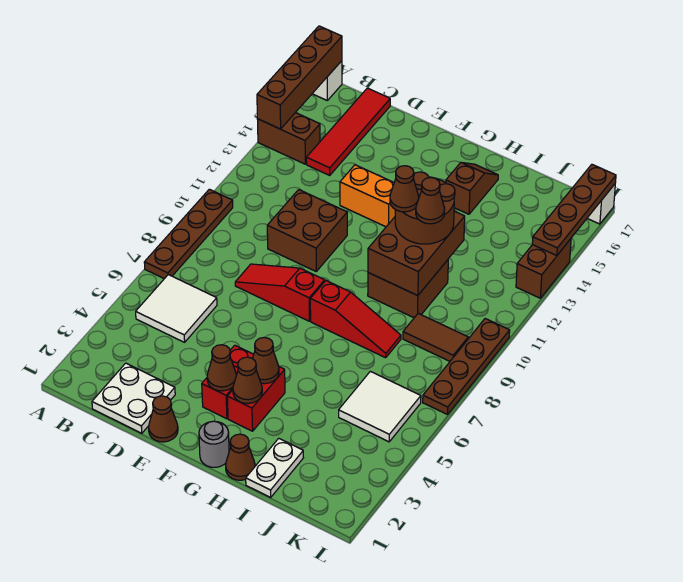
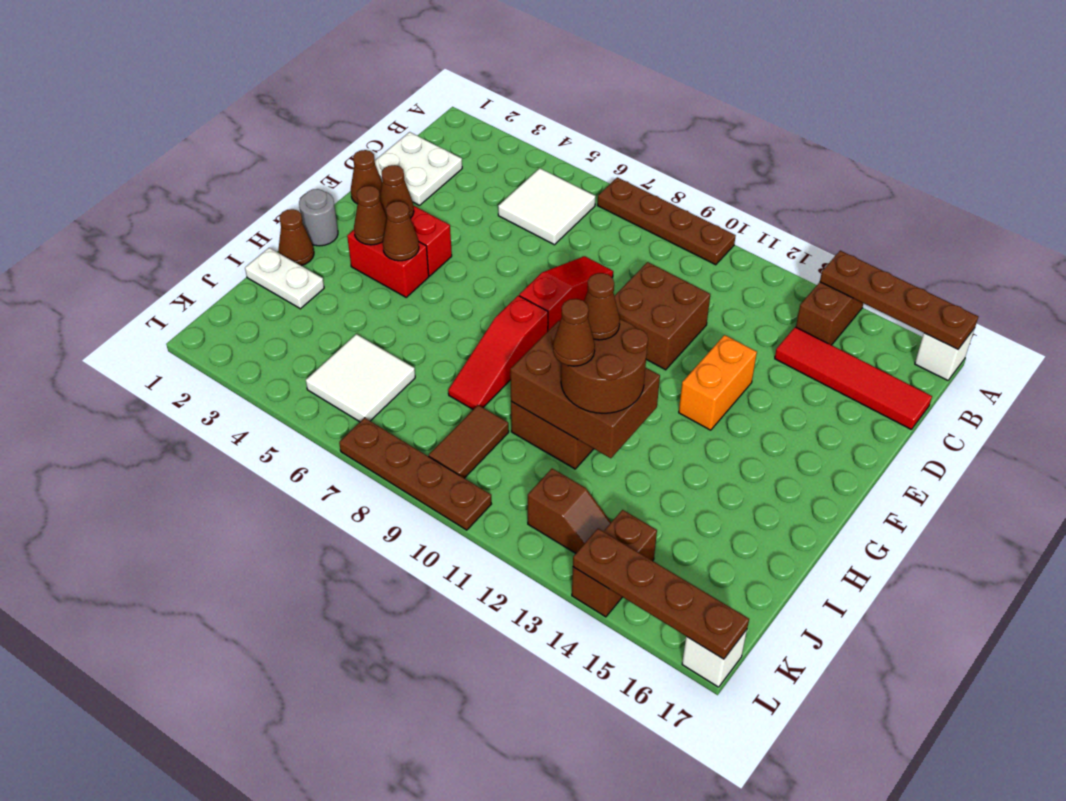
brown 1x4 brick [257,26,342,129] -> brown 1x4 plate [820,251,978,349]
brown 1x2 slope [446,162,498,214] -> brown 1x2 slope moved to [528,468,611,553]
brown 1x2 brick [516,239,571,298] -> brown 1x2 brick turned to [572,510,657,617]

